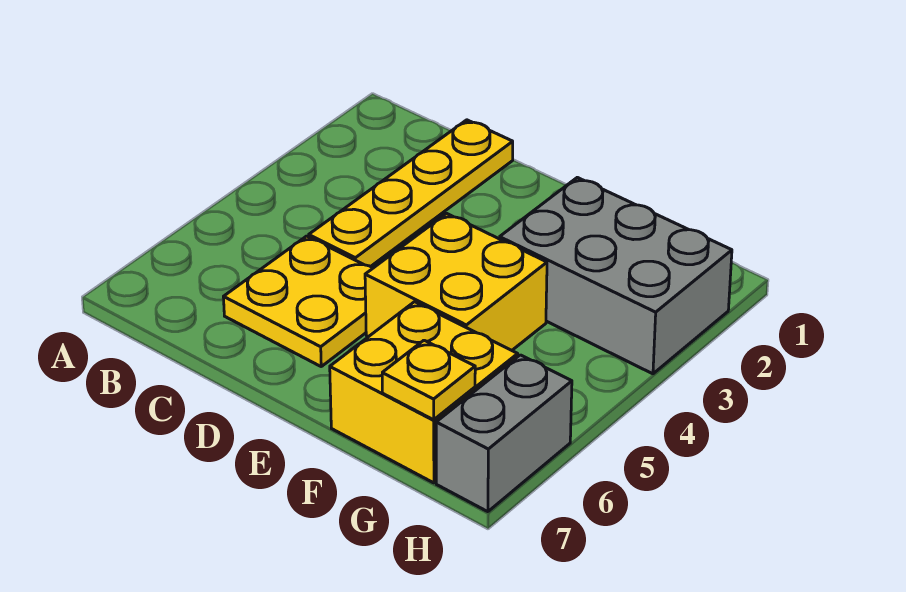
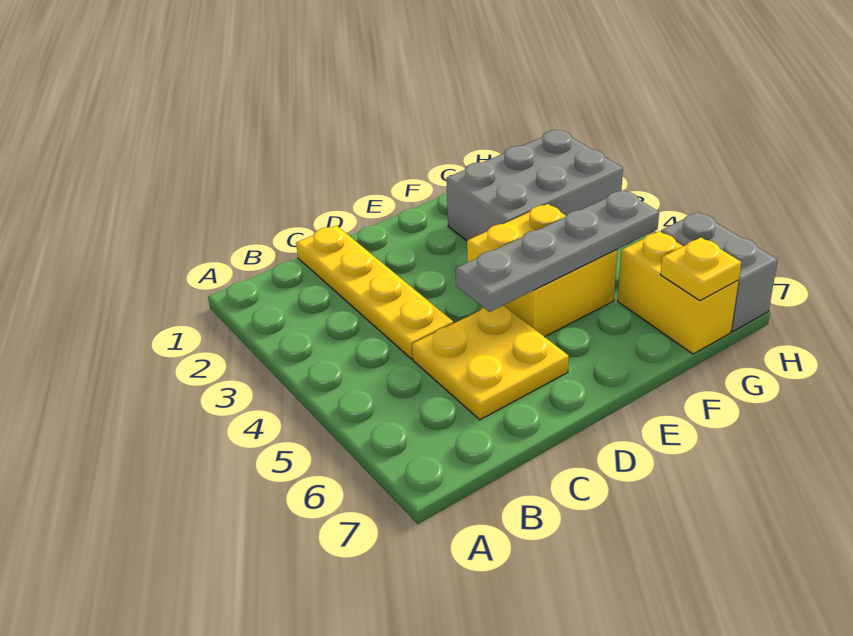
none -> grey 1x4 plate [455,190,659,312]
yellow 2x2 brick [330,302,518,483] -> yellow 1x2 brick [618,231,739,354]

